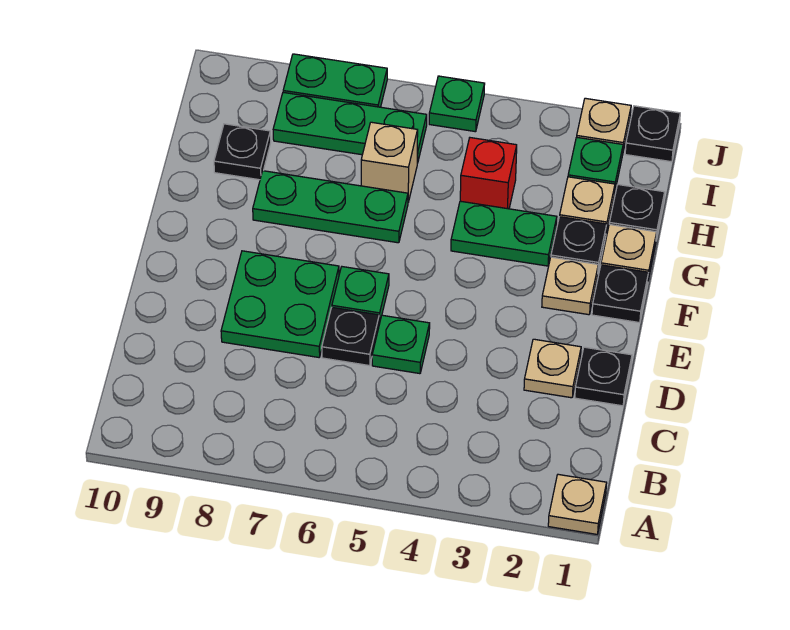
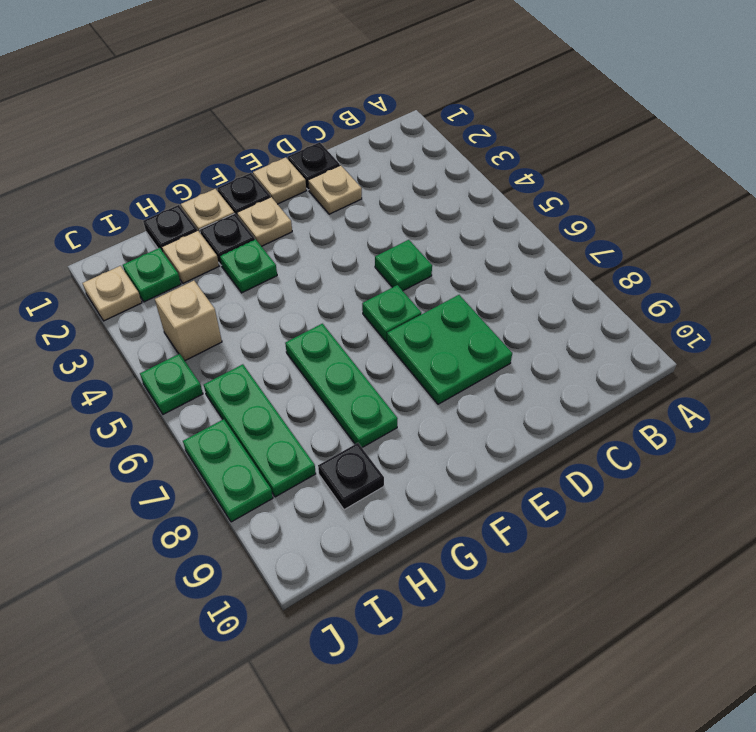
tan 1x1 plate [548,474,607,534] -> tan 1x1 plate moved to [253,157,306,204]
black 1x1 plate [322,308,379,366] -> none
green 1x2 plate [451,201,557,266] -> green 1x1 plate [220,239,277,293]
red 1x1 brick [460,138,517,209] -> none
tan 1x1 brick [361,122,418,202] -> tan 1x1 brick moved to [155,281,222,361]
black 1x1 plate [625,106,680,162] -> none

